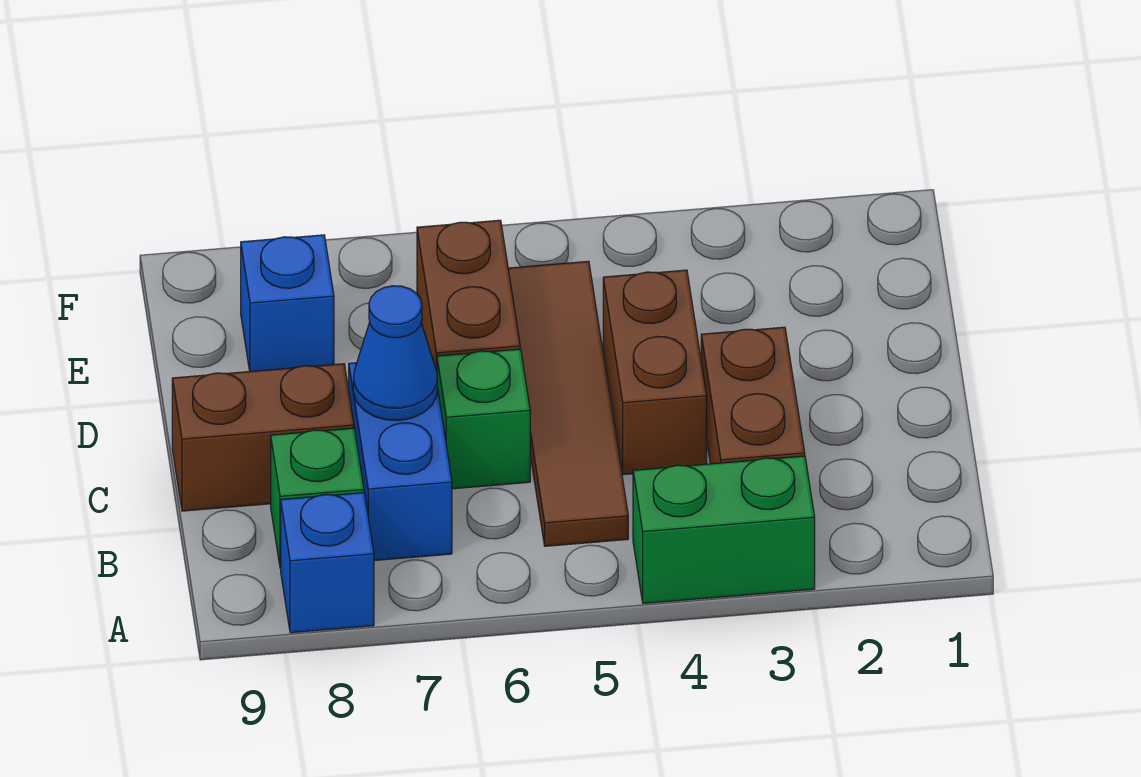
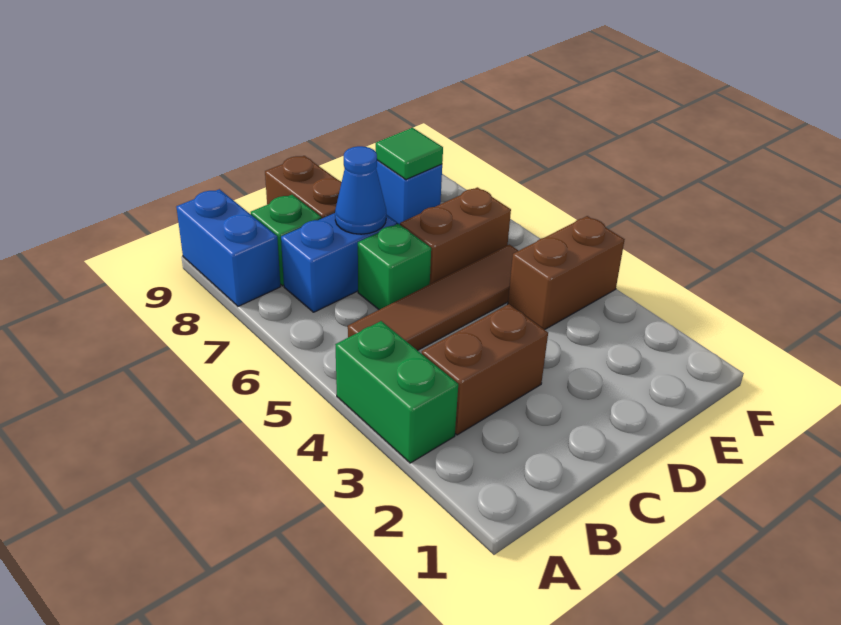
blue 1x1 brick [281,493,374,633] -> blue 1x2 brick [176,189,280,306]
brown 1x2 brick [603,270,707,475] -> brown 1x2 brick moved to [508,216,625,330]
none -> green 1x1 tile [376,128,443,179]

